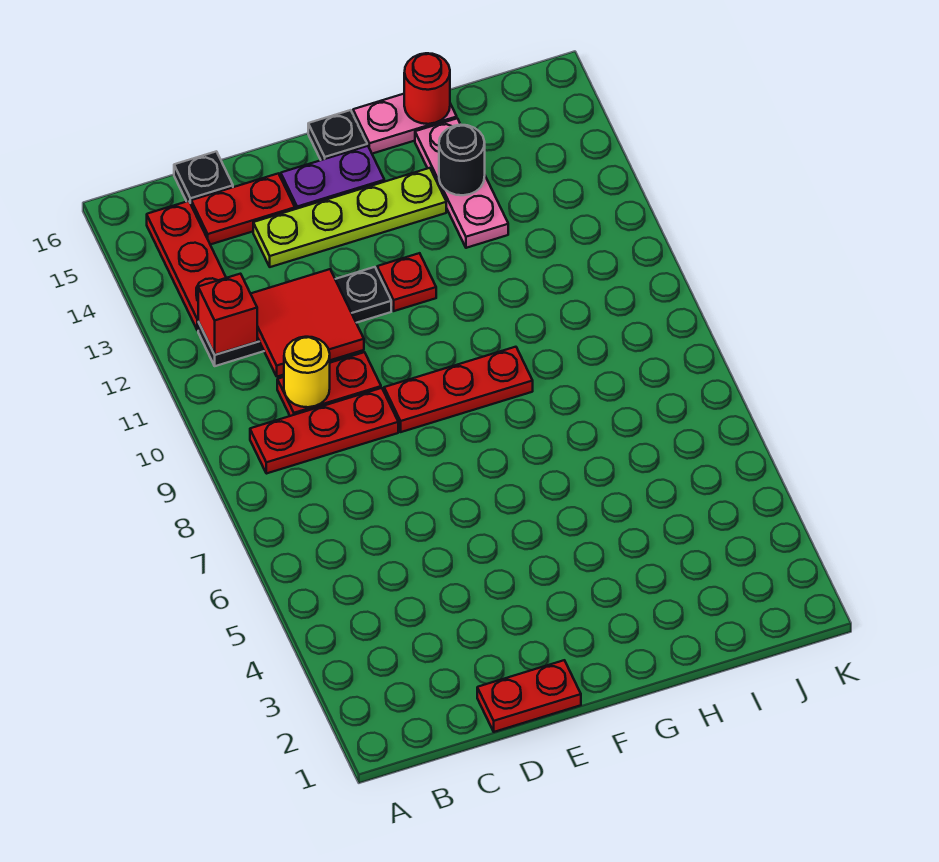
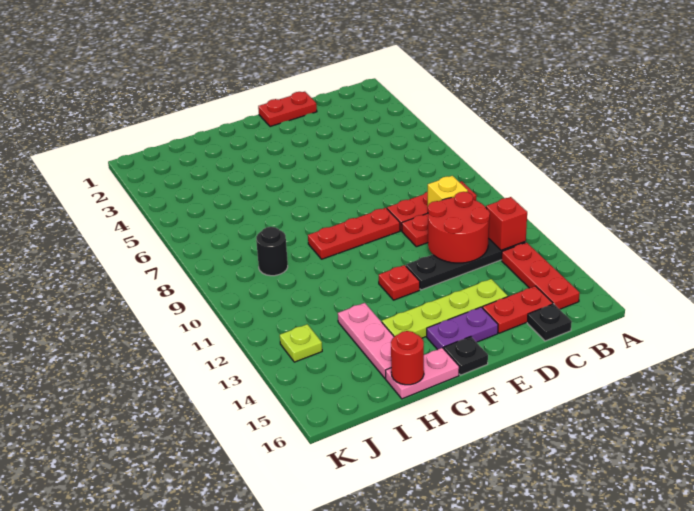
yellow 1x1 round brick [284,337,330,407] -> yellow 1x1 brick [428,176,468,205]
red 2x2 tile [251,269,364,377] -> red 2x2 round brick [428,192,490,263]
black 1x1 round brick [439,125,485,195] -> black 1x1 round brick moved to [256,227,288,276]
none -> lime 1x1 plate [280,324,322,362]

